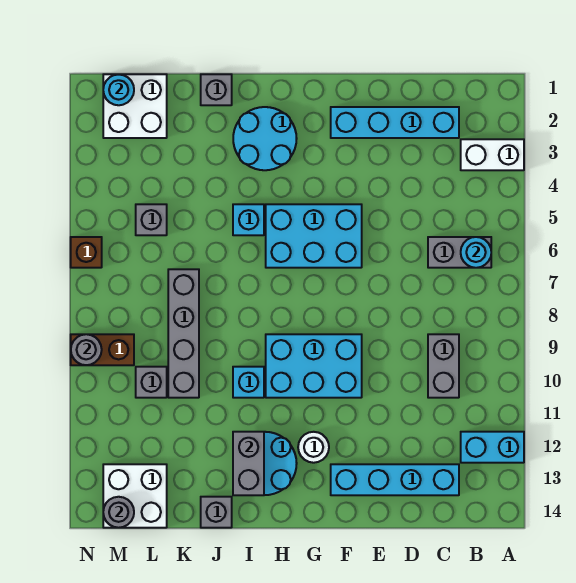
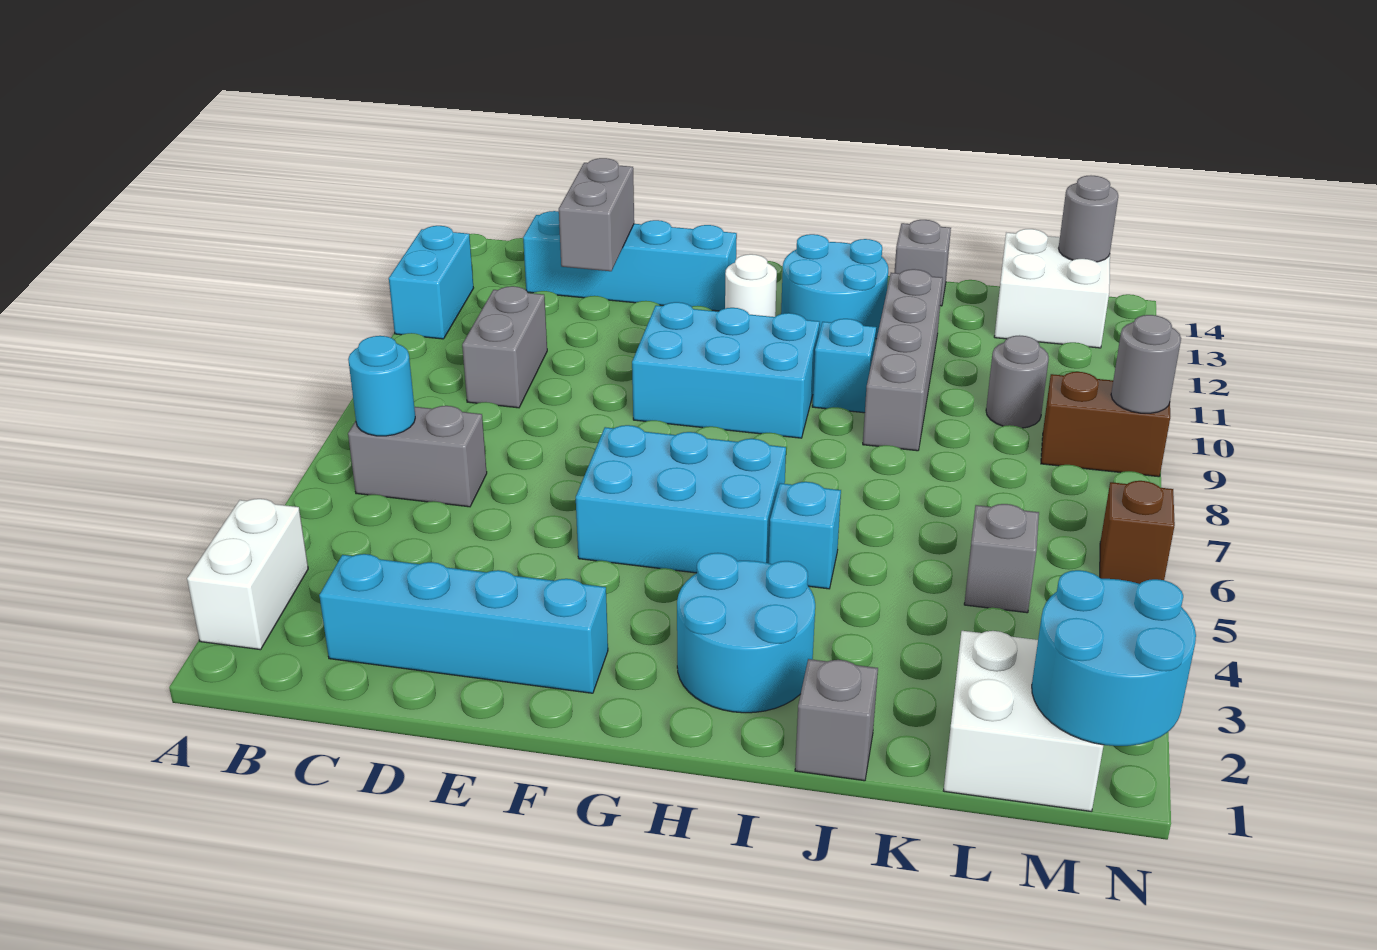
white 1x2 brick [461,139,524,170] -> white 1x2 brick turned to [187,499,308,650]
cyan 1x2 brick [461,432,524,463] -> cyan 1x2 brick turned to [389,226,473,339]
grey 1x2 brick [233,432,264,495] -> grey 1x2 brick moved to [559,158,634,271]
grey 1x4 brick [168,269,199,398] -> grey 1x4 brick moved to [863,269,943,451]
grey 1x1 brick [136,367,167,398] -> grey 1x1 round brick [986,335,1049,428]
cyan 1x1 round brick [103,75,134,105] -> cyan 2x2 round brick [1032,570,1196,746]

